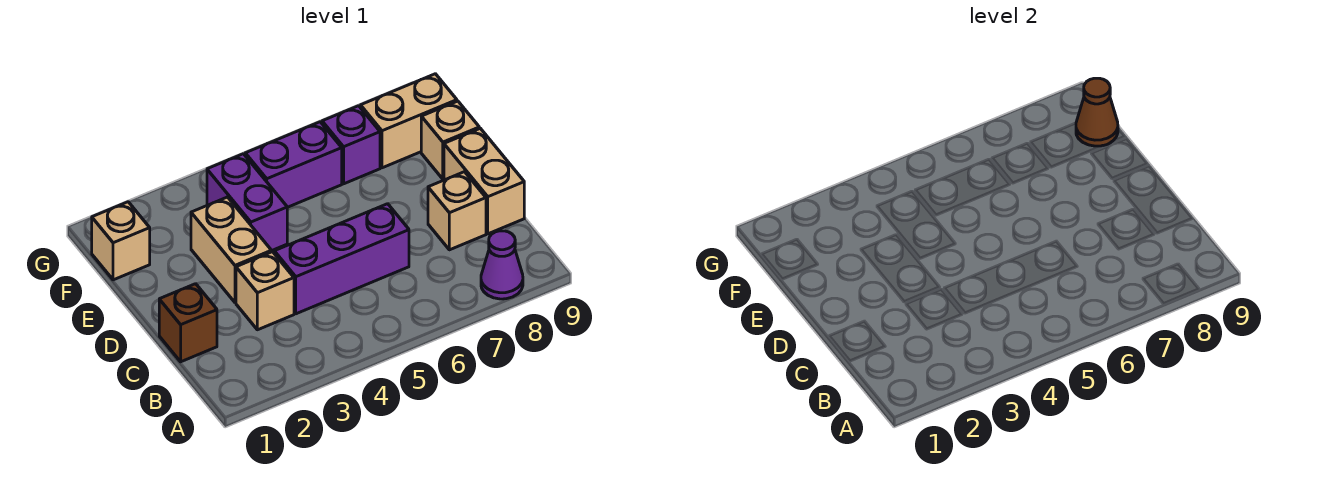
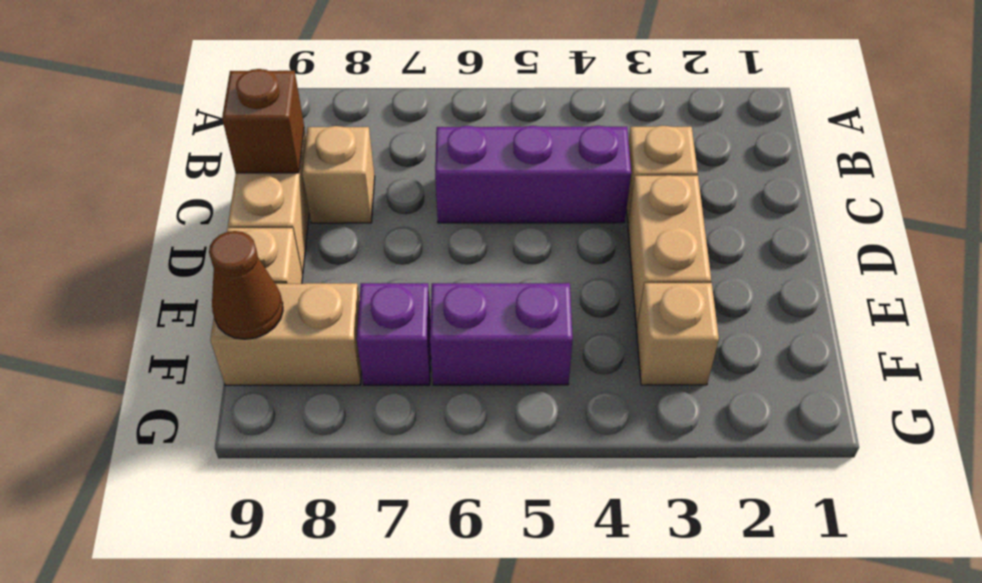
purple 1x1 cone [481,231,523,299] -> none
brown 1x1 brick [159,284,217,362] -> brown 1x1 brick moved to [222,69,304,173]
purple 1x2 brick [207,154,287,251] -> none
tan 1x1 brick [92,202,150,280] -> tan 1x1 brick moved to [637,283,719,385]

